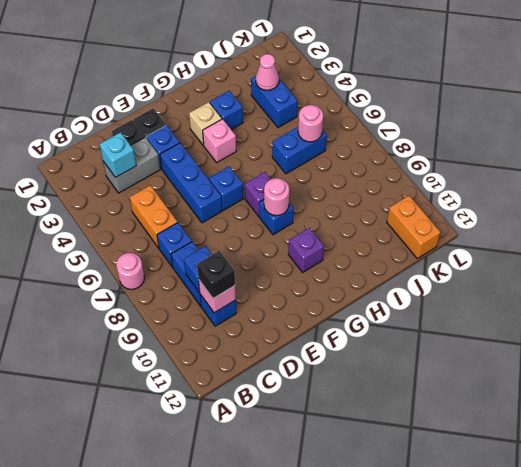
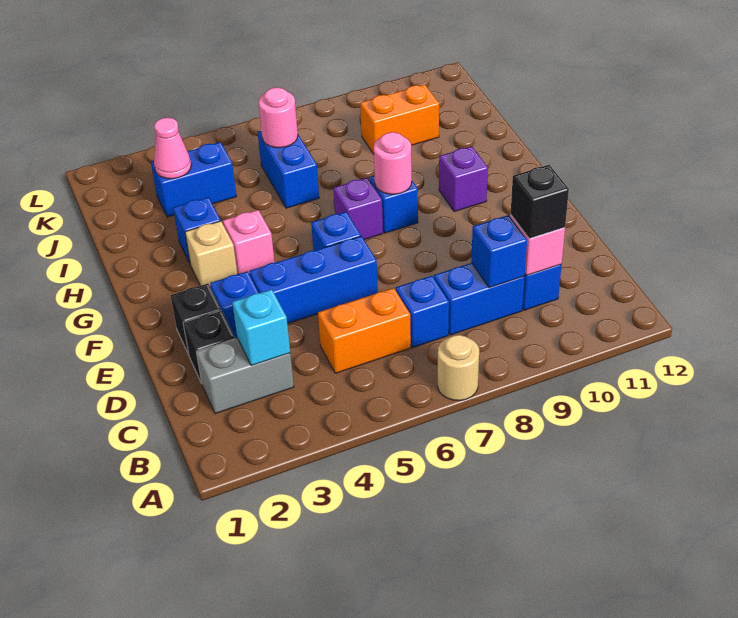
pink 1x1 round brick [116,253,144,289] -> tan 1x1 round brick [438,335,479,401]
grey 1x2 brick [103,137,160,193] -> grey 1x2 brick turned to [196,338,294,414]
orange 1x2 brick [387,196,441,259] -> orange 1x2 brick moved to [360,84,439,154]

